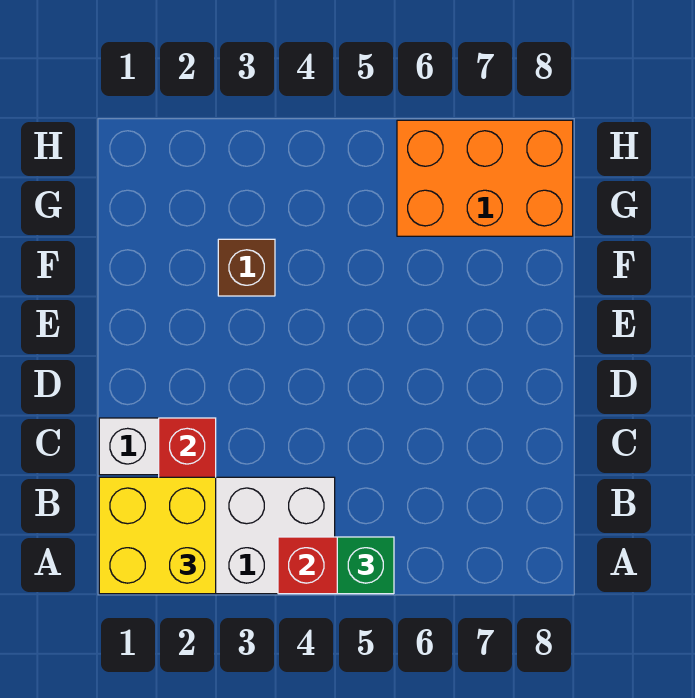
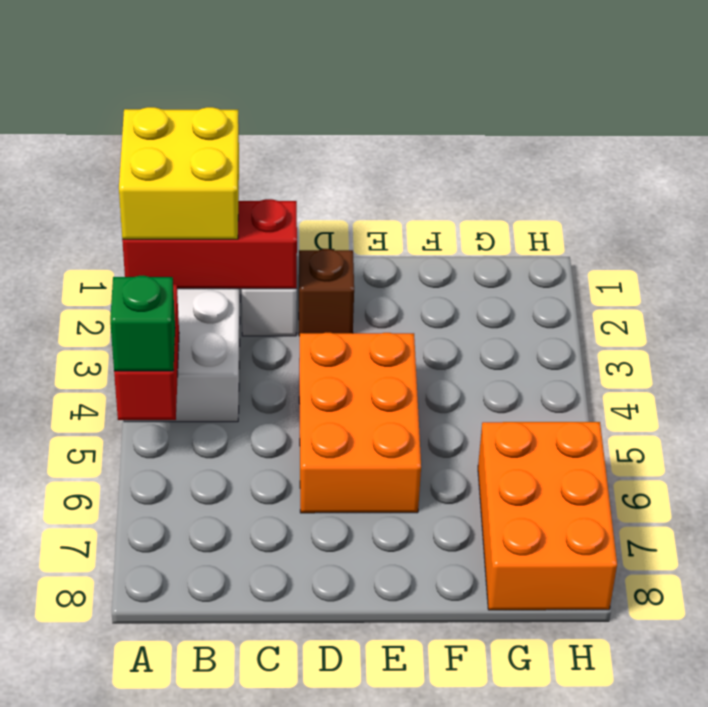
none -> orange 2x3 brick [299,333,421,513]
brown 1x1 brick [218,239,275,296] -> brown 1x1 brick moved to [299,249,354,336]

